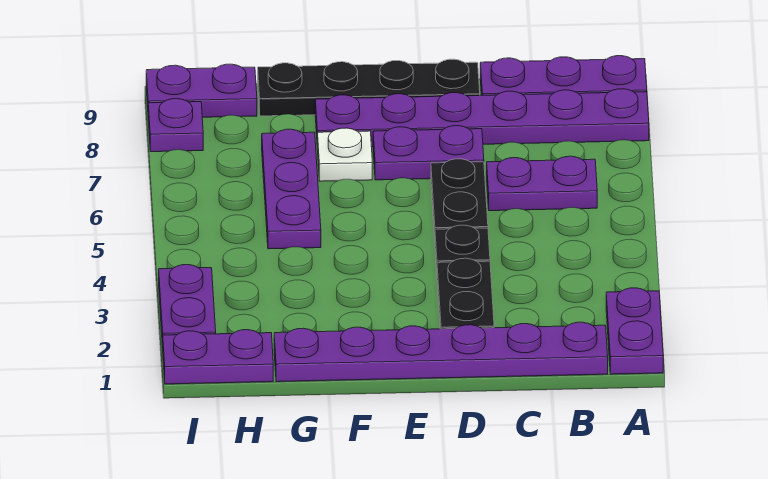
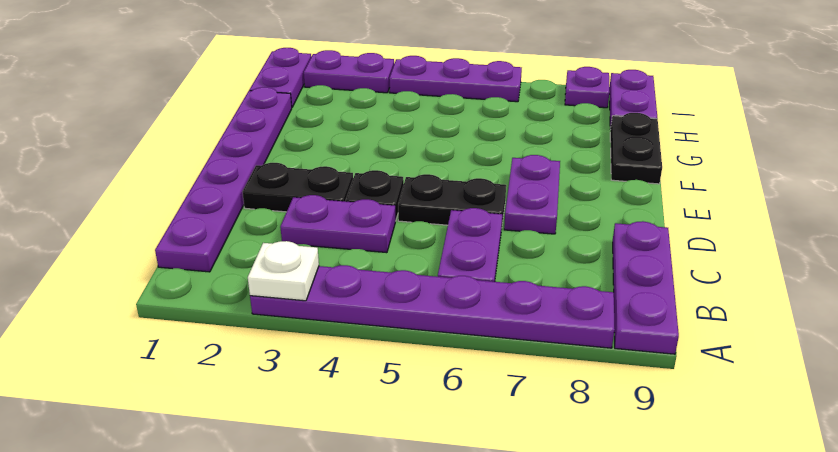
purple 1x2 plate [606,288,663,374] -> purple 1x2 plate moved to [280,195,395,253]
purple 1x6 plate [315,89,649,147] -> purple 1x6 plate turned to [250,265,615,348]
black 1x4 plate [258,59,480,116] -> black 1x2 plate [610,113,662,184]
white 1x1 plate [317,128,372,181] -> white 1x1 plate moved to [248,241,319,301]
purple 1x3 plate [262,129,321,249] -> purple 1x3 plate moved to [389,56,522,102]

